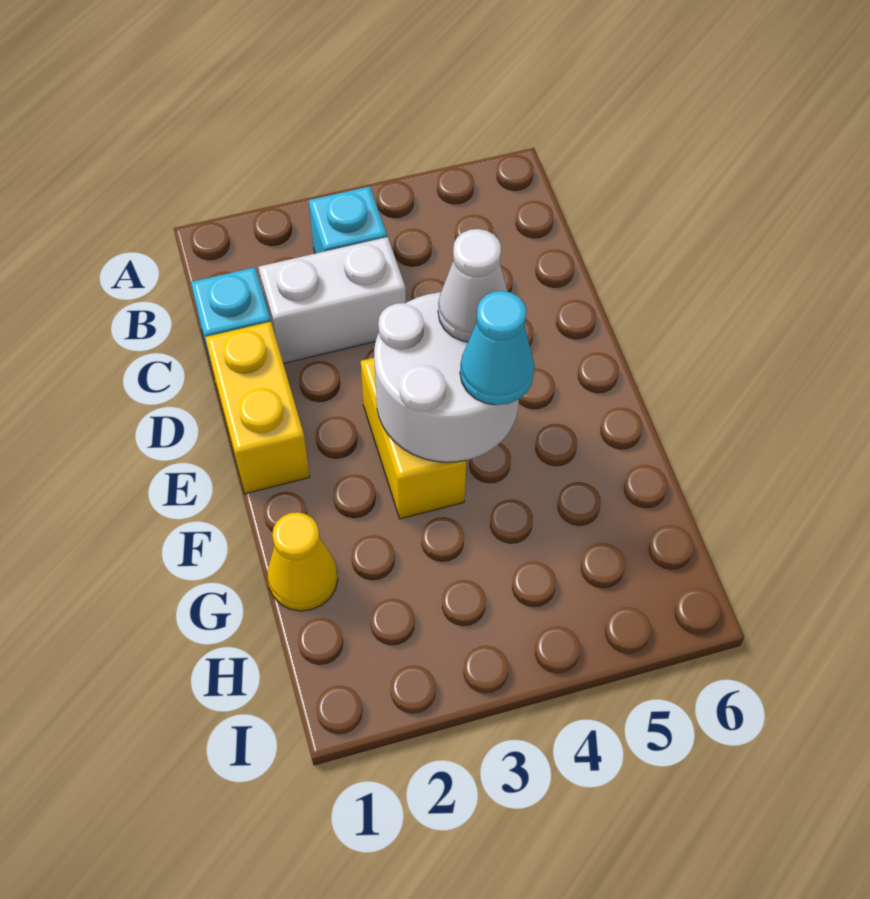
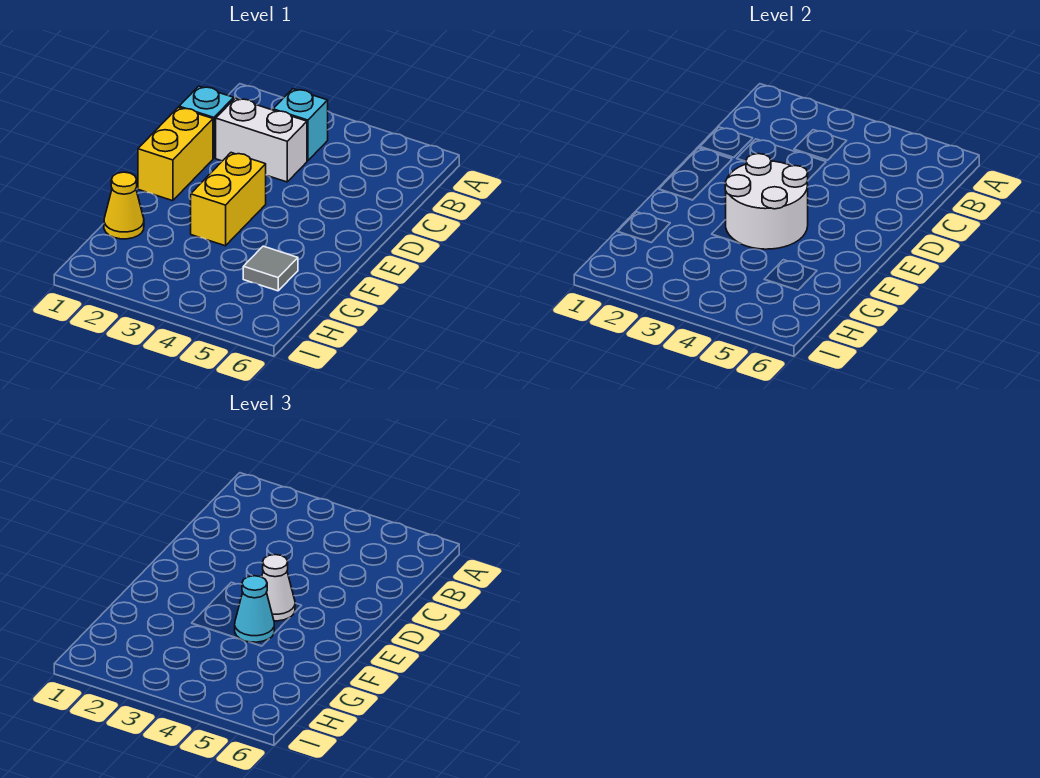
none -> grey 1x1 tile [243,246,298,291]

